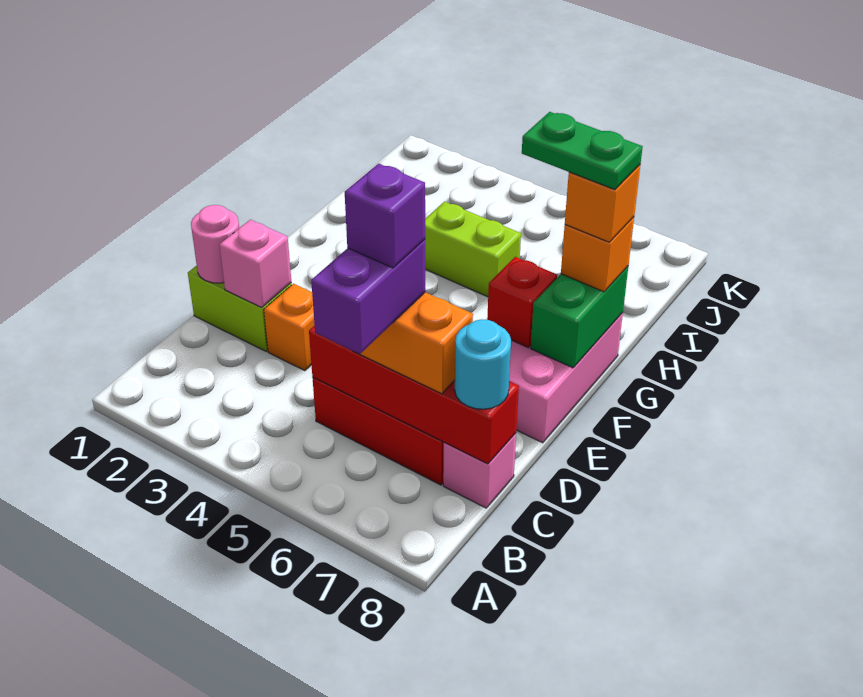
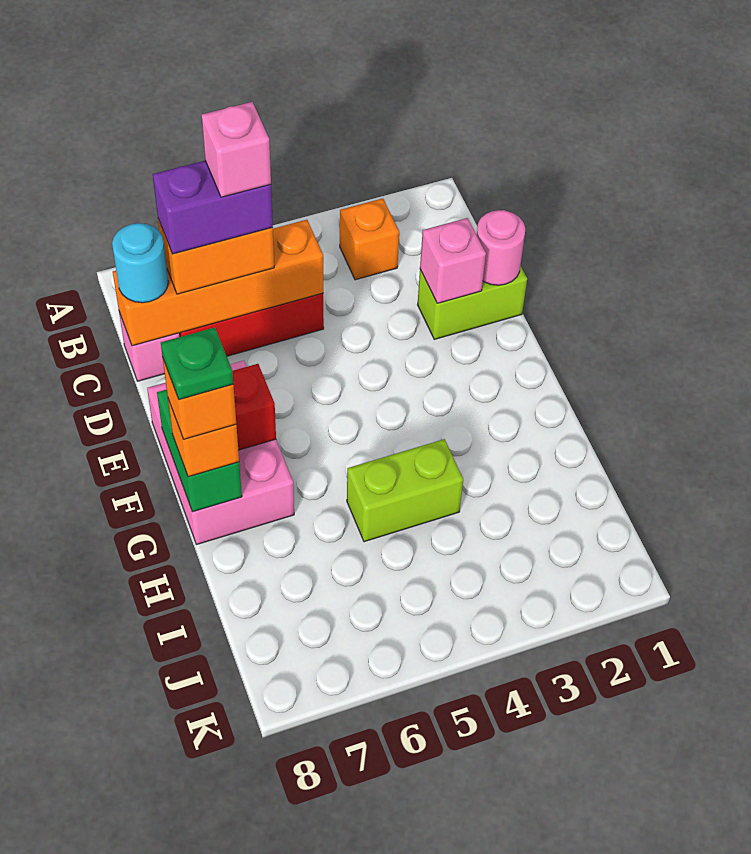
purple 1x2 brick [311,239,426,354] -> purple 1x2 brick turned to [153,161,273,254]
red 1x4 brick [309,325,519,464] -> orange 1x4 brick [113,220,323,346]
purple 1x1 brick [345,164,425,268] -> pink 1x1 brick [202,102,271,197]
orange 1x1 brick [264,284,315,371] -> orange 1x1 brick moved to [340,198,399,280]
green 1x2 plate [522,112,643,190] -> green 1x1 plate [161,327,233,400]

